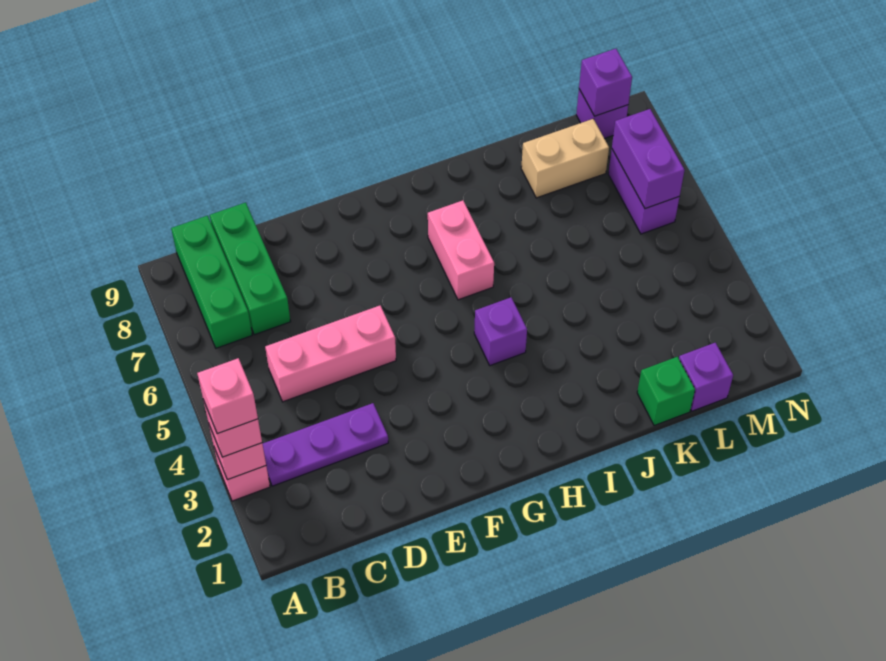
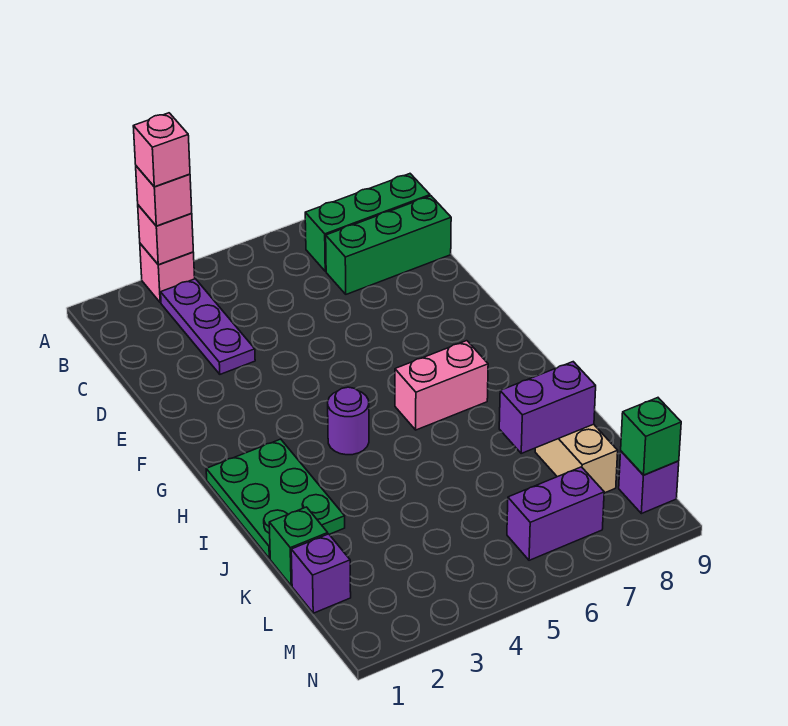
pink 1x3 brick [265,306,396,402] -> none
none -> green 2x3 plate [206,439,345,559]
purple 1x1 brick [474,297,527,366] -> purple 1x1 round brick [328,387,369,455]
purple 1x2 brick [612,109,685,209] -> purple 1x2 brick moved to [499,362,596,453]
purple 1x1 brick [579,49,632,116] -> green 1x1 brick [621,398,681,475]

